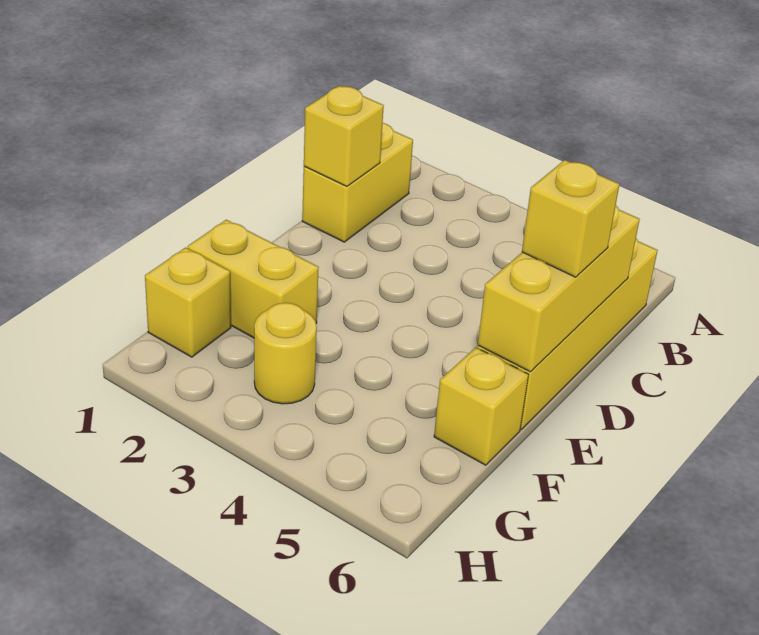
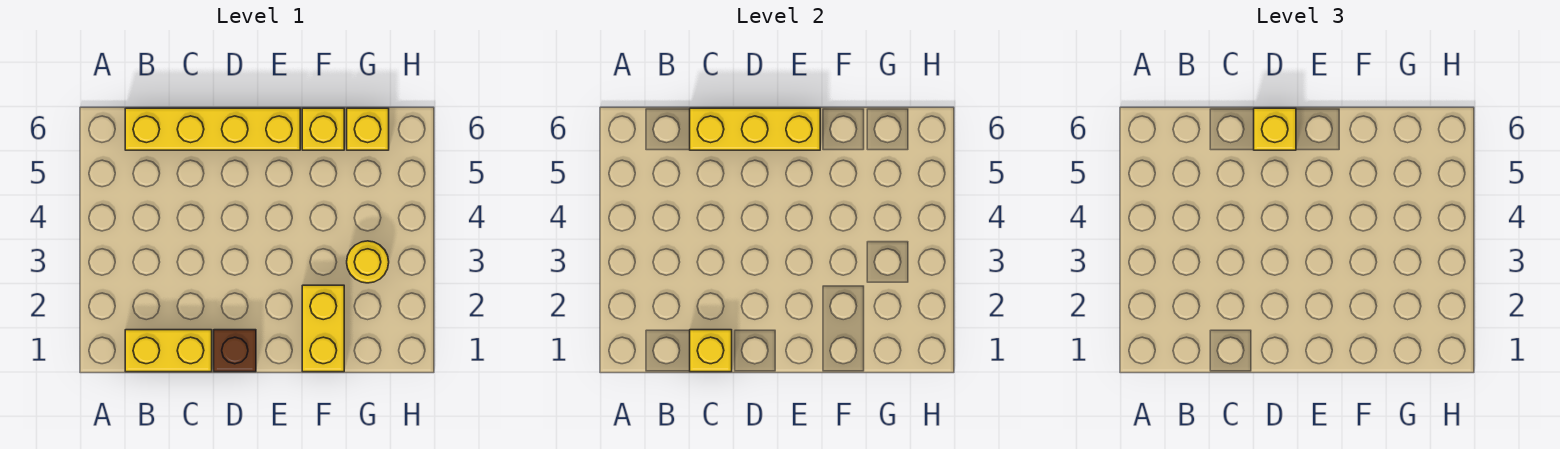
none -> brown 1x1 brick [214,330,256,372]
yellow 1x1 brick [145,248,231,357] -> yellow 1x1 brick moved to [347,108,389,150]

